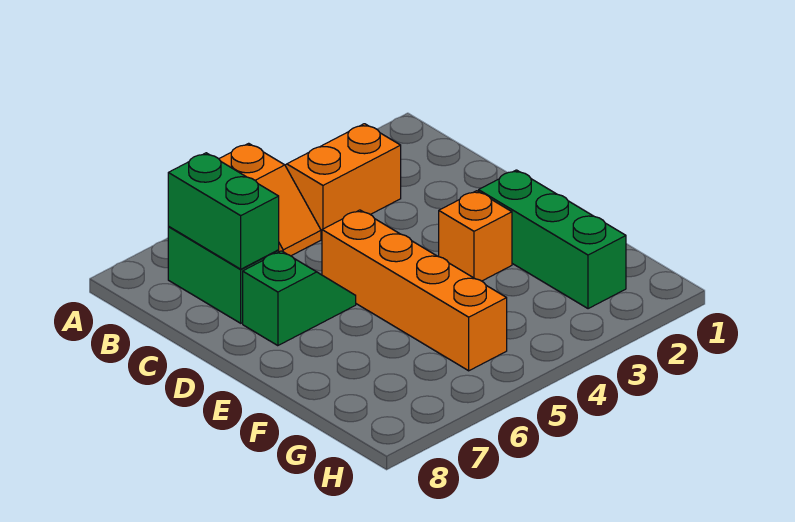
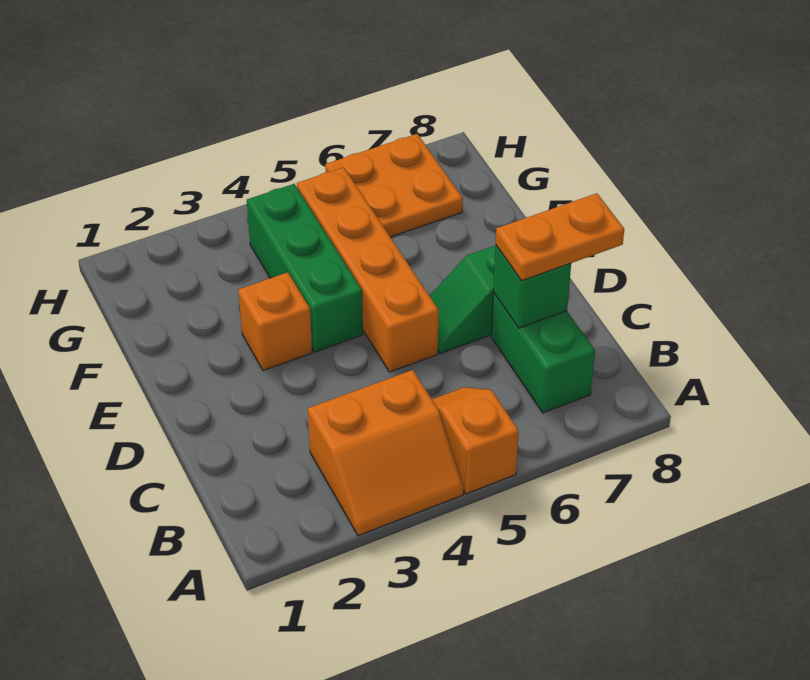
green 1x2 brick [168,153,279,269] -> green 1x1 brick [493,245,571,328]
none -> orange 1x2 plate [496,193,624,281]
green 1x3 brick [479,170,626,309] -> green 1x3 brick moved to [247,184,363,352]
none -> orange 2x2 plate [325,134,463,237]

